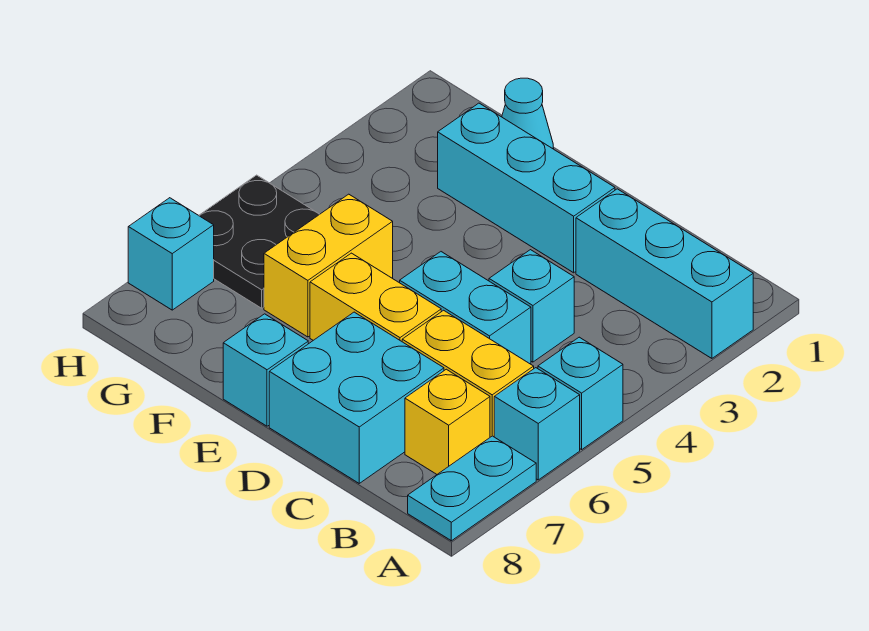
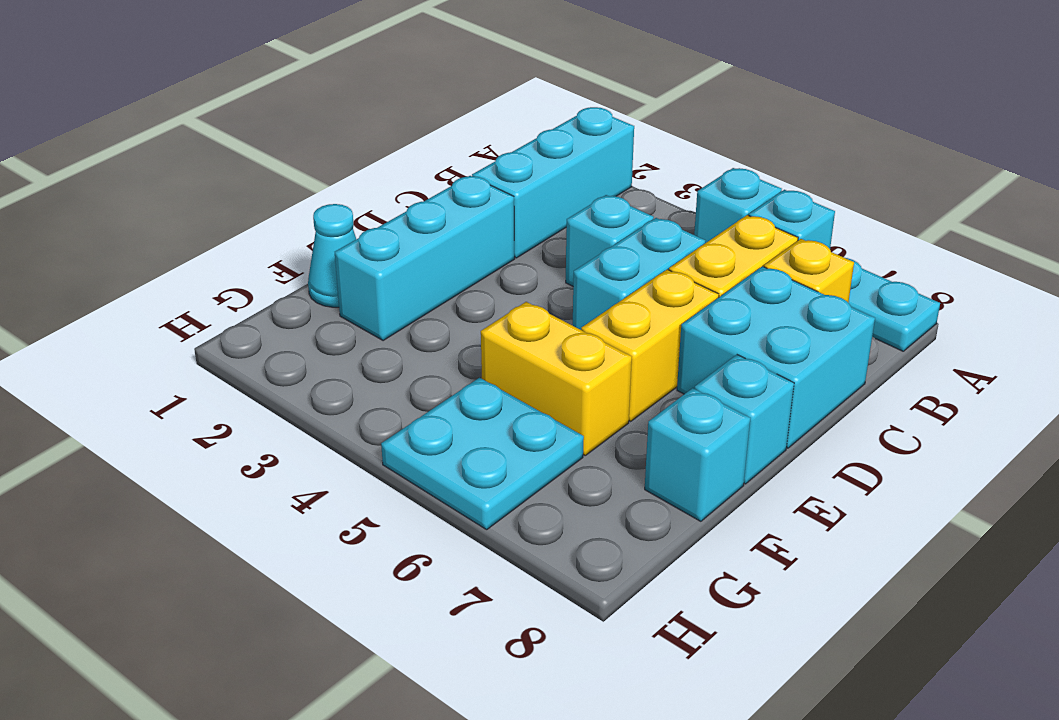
black 2x2 plate [199,175,319,308] -> cyan 2x2 plate [381,378,584,530]
cyan 1x1 brick [128,198,214,310] -> cyan 1x1 brick moved to [645,388,751,521]

